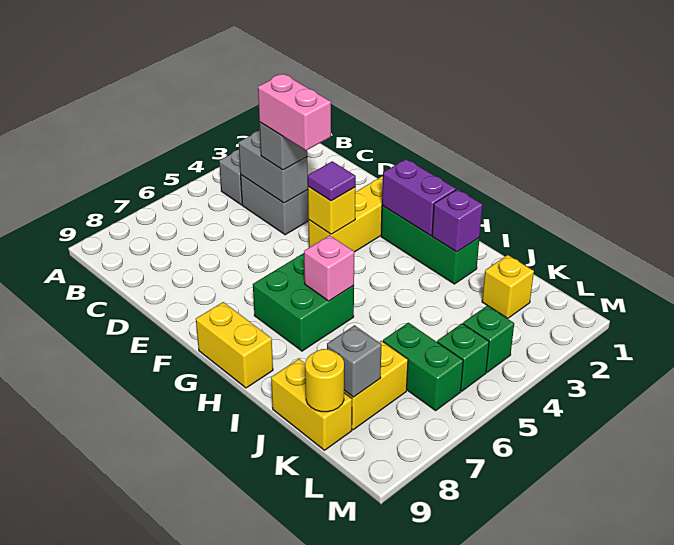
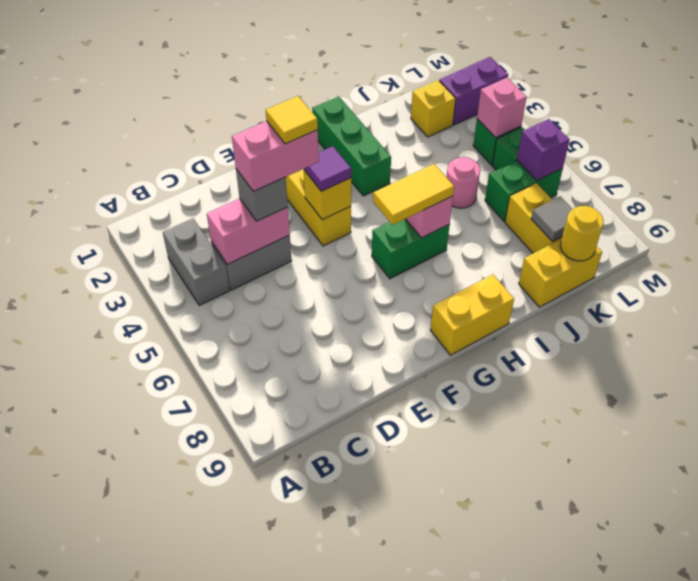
grey 1x2 brick [239,131,308,203] -> pink 1x2 brick [207,198,290,264]
none -> yellow 1x1 tile [266,96,318,144]
green 1x3 brick [381,206,479,284] -> green 1x3 brick turned to [312,96,391,196]
purple 1x2 brick [382,159,456,236] -> purple 1x2 brick moved to [439,57,508,125]
green 2x2 brick [253,253,354,351] -> green 1x2 brick [372,219,450,279]
none -> yellow 1x2 tile [373,164,454,225]
purple 1x1 brick [432,189,482,252] -> purple 1x1 brick moved to [517,119,570,181]
none -> pink 1x1 round brick [446,157,480,208]
grey 1x1 brick [327,325,382,397] -> grey 1x1 tile [531,196,572,241]
none -> pink 1x1 brick [477,78,527,138]

